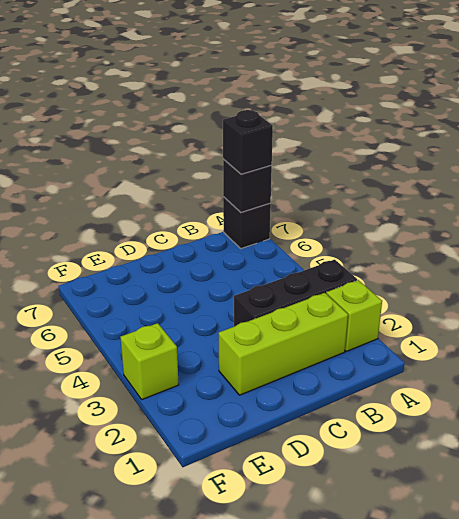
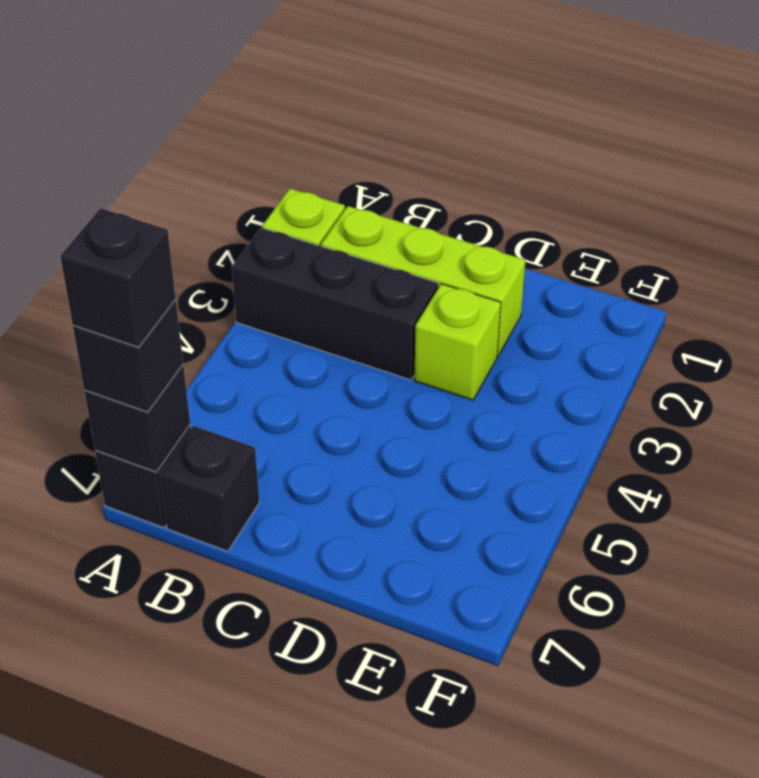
none -> black 1x1 brick [60,208,176,347]
none -> black 1x1 brick [160,426,259,551]
lime 1x1 brick [120,323,179,399] -> lime 1x1 brick moved to [414,284,501,400]

